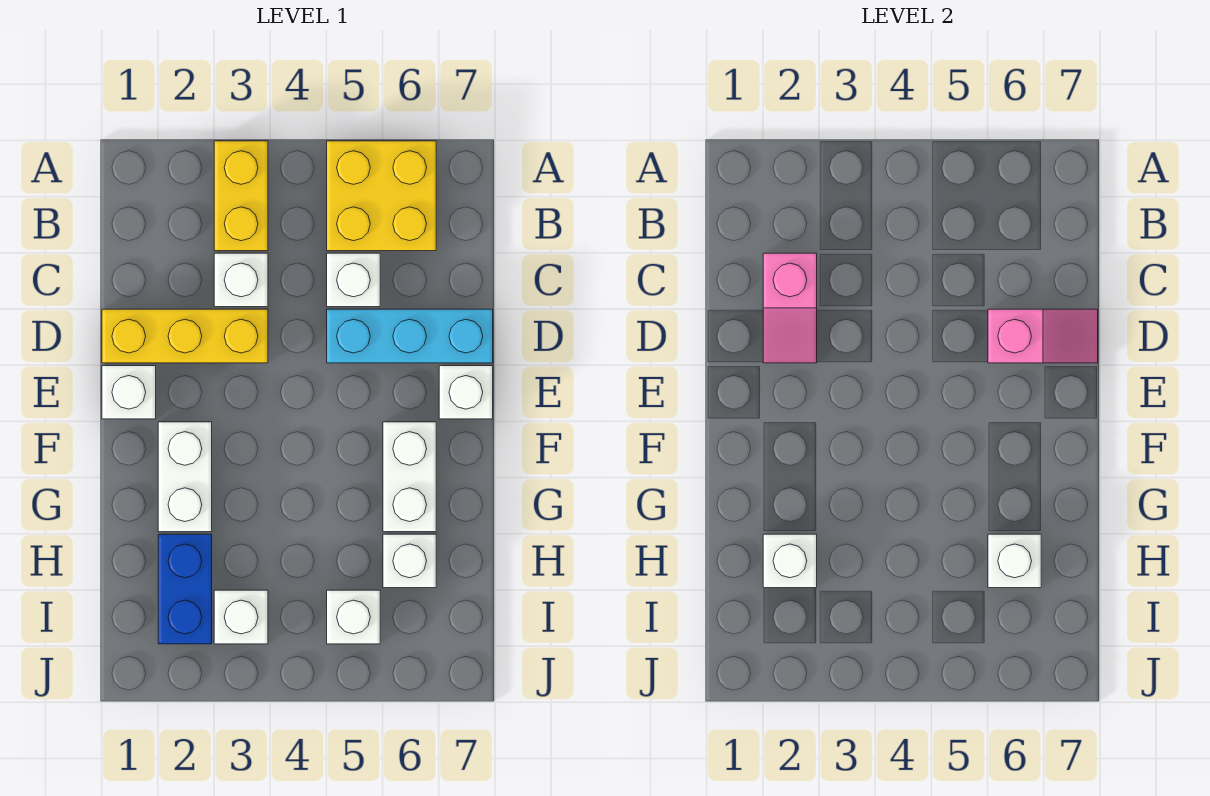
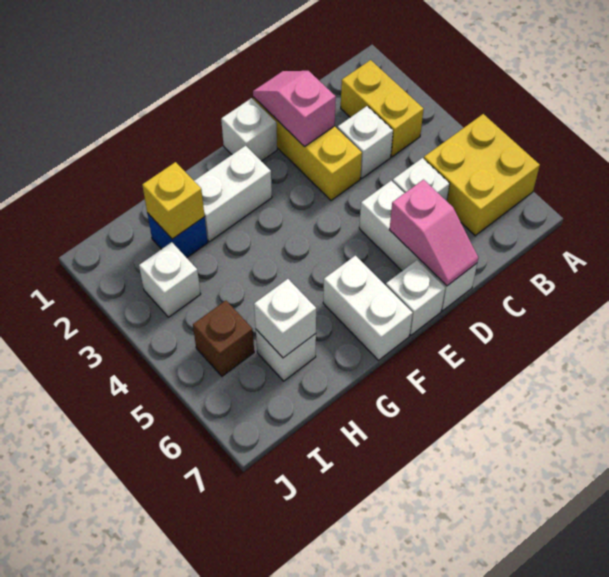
yellow 1x2 brick [214,141,268,251] -> yellow 1x2 brick turned to [341,60,424,157]
pink 1x2 slope [763,253,817,363] -> pink 1x2 slope turned to [253,71,336,147]
cyan 1x3 brick [327,309,493,363] -> white 1x3 brick [359,181,477,311]
white 1x2 brick [383,422,436,532] -> white 1x2 brick turned to [323,256,413,360]
blue 1x2 brick [158,534,212,644] -> blue 1x1 brick [147,213,208,258]
white 1x1 brick [763,534,817,588] -> yellow 1x1 brick [142,162,205,239]
white 1x1 brick [327,590,380,644] -> brown 1x1 brick [193,301,254,376]

